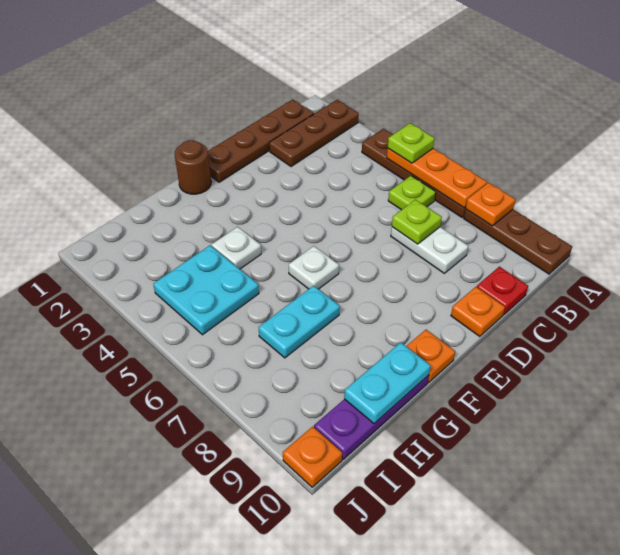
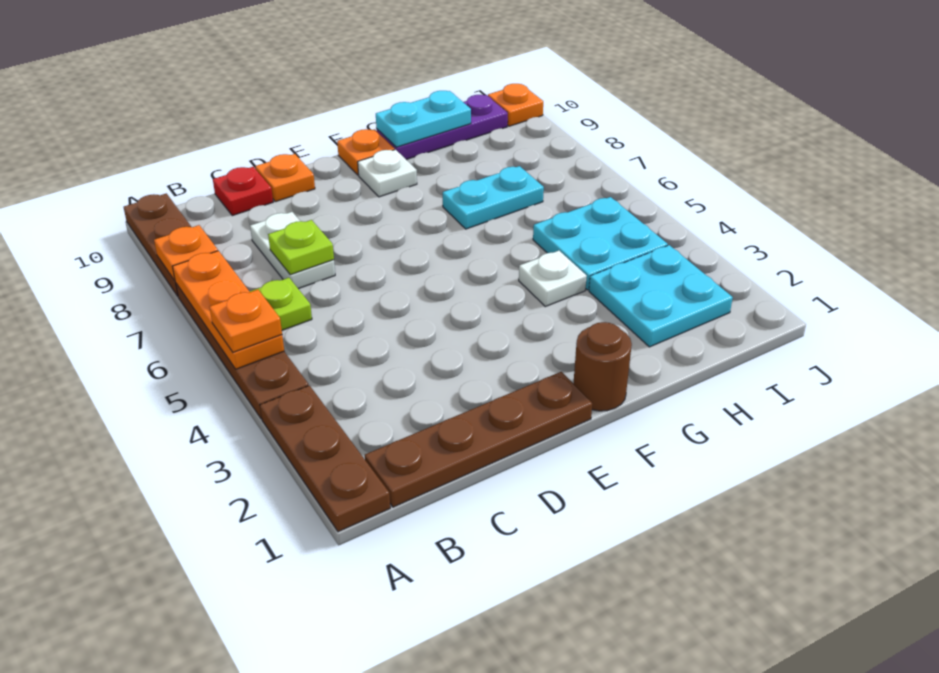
brown 1x3 plate [269,100,359,167] -> brown 1x3 plate turned to [260,386,390,532]
lime 1x1 plate [388,123,435,163] -> orange 1x1 plate [209,290,282,352]
white 1x1 plate [289,246,339,289] -> white 1x1 plate moved to [358,150,417,197]
none -> cyan 2x2 plate [589,245,733,347]

